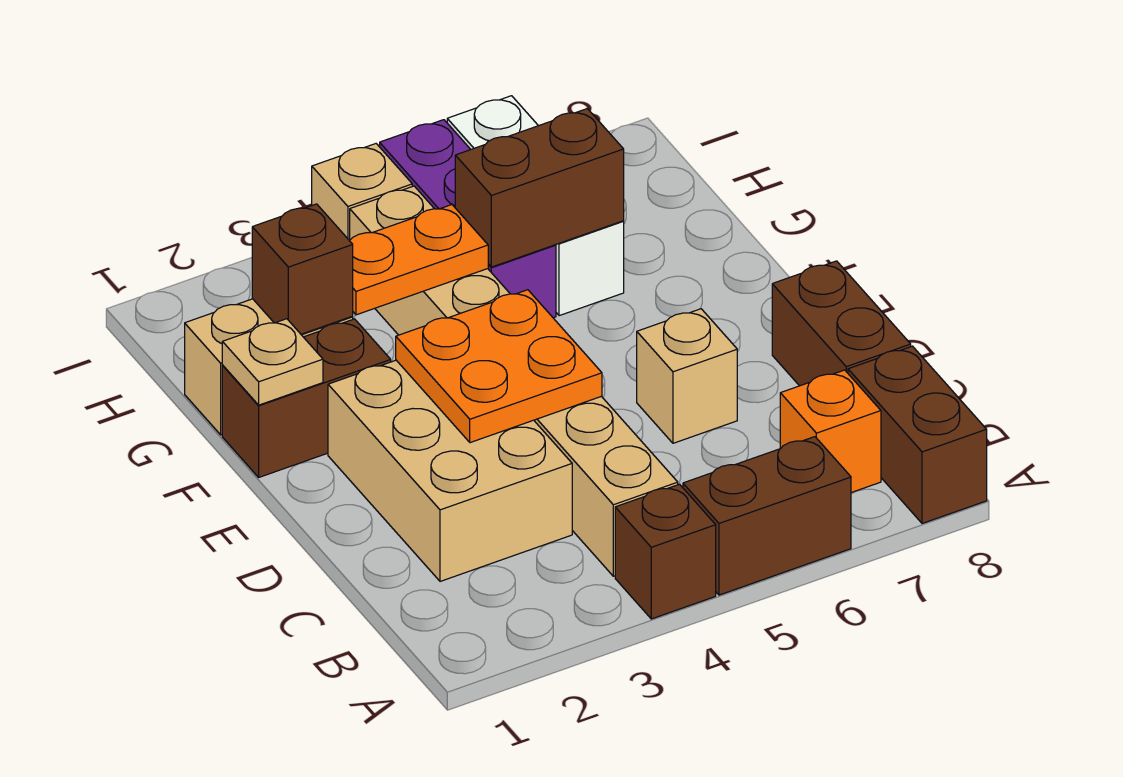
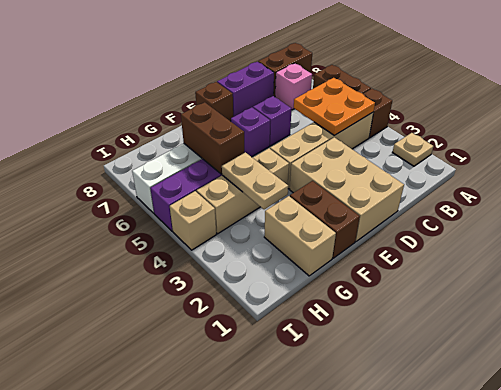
orange 1x1 brick [780,370,881,493] -> pink 1x1 brick [275,63,312,110]
tan 2x3 brick [328,360,572,581] -> tan 2x3 brick turned to [290,137,404,241]
brown 1x2 brick [772,261,911,386] -> purple 1x2 brick [217,62,274,117]
orange 2x2 plate [396,290,602,443] -> orange 2x2 plate moved to [294,78,375,135]
tan 1x1 brick [637,309,737,443] -> purple 1x1 brick [253,96,292,146]
none -> purple 1x1 brick [231,107,270,157]
tan 1x1 plate [222,319,323,405] -> tan 1x1 plate moved to [393,133,433,166]
brown 1x1 brick [252,204,353,334] -> brown 1x1 brick moved to [195,82,233,121]
orange 1x2 plate [350,205,488,315] -> tan 1x2 plate [222,152,288,209]

